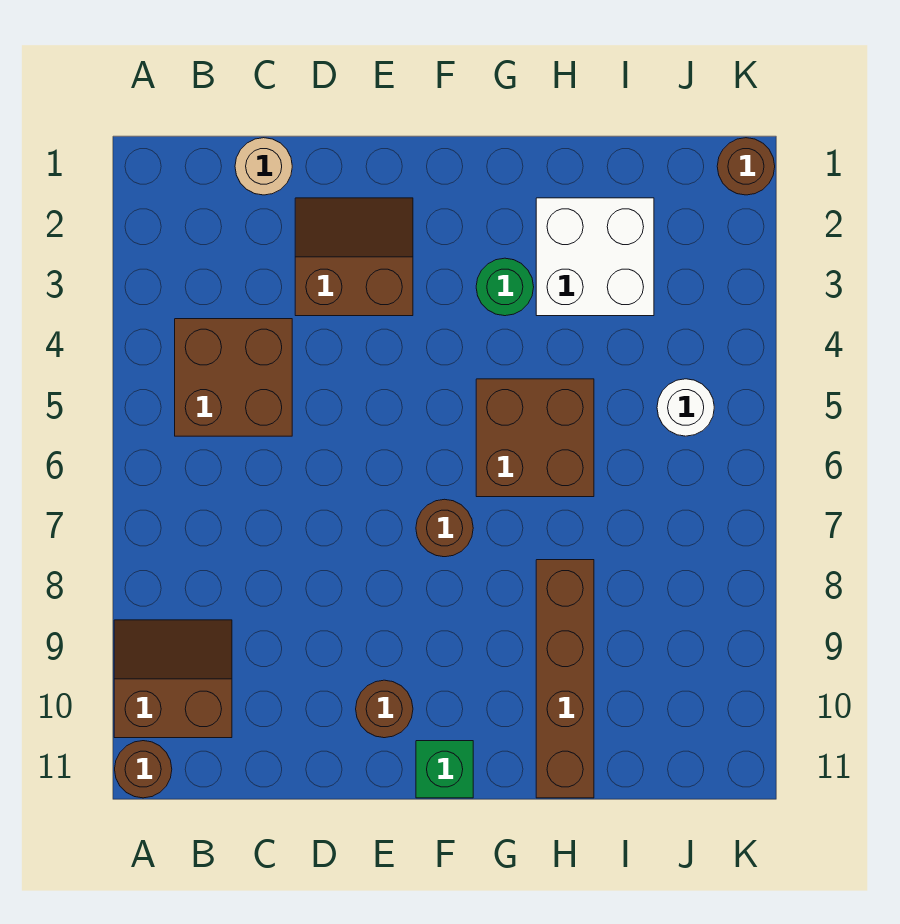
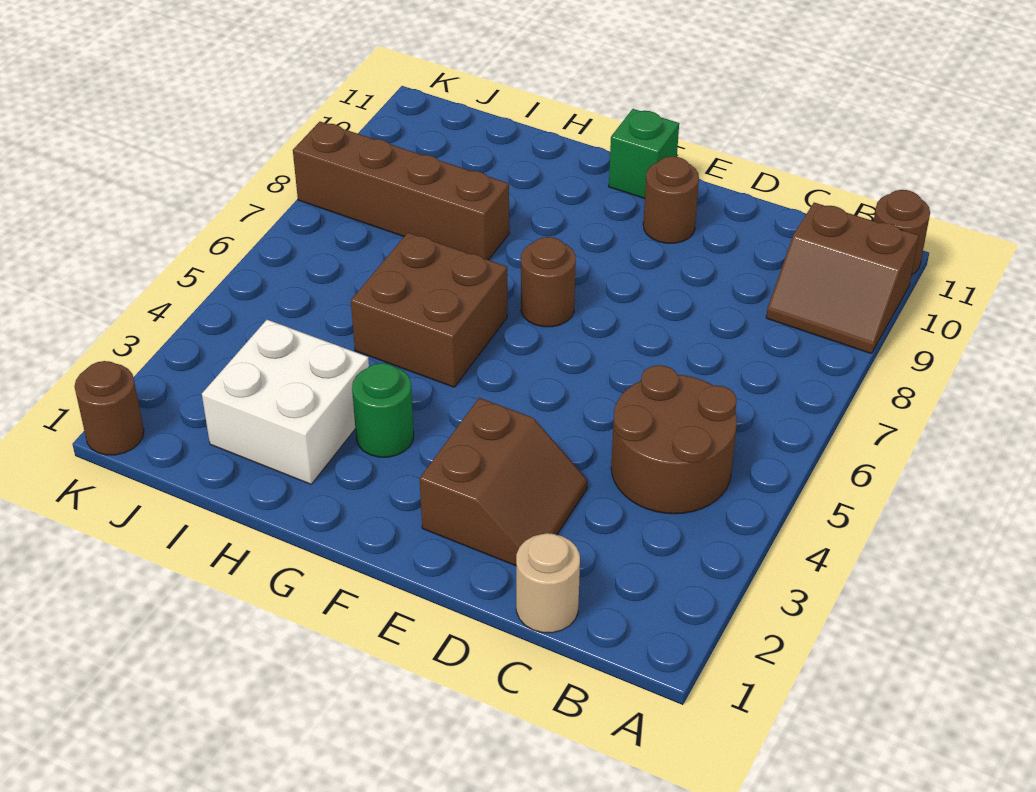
brown 2x2 brick [175,319,292,436] -> brown 2x2 round brick [611,365,737,514]
brown 2x2 slope [295,198,413,316] -> brown 2x2 slope turned to [420,398,587,566]
brown 1x4 brick [536,560,594,798] -> brown 1x4 brick turned to [293,122,509,260]
white 1x1 round brick [657,379,714,436] -> none

